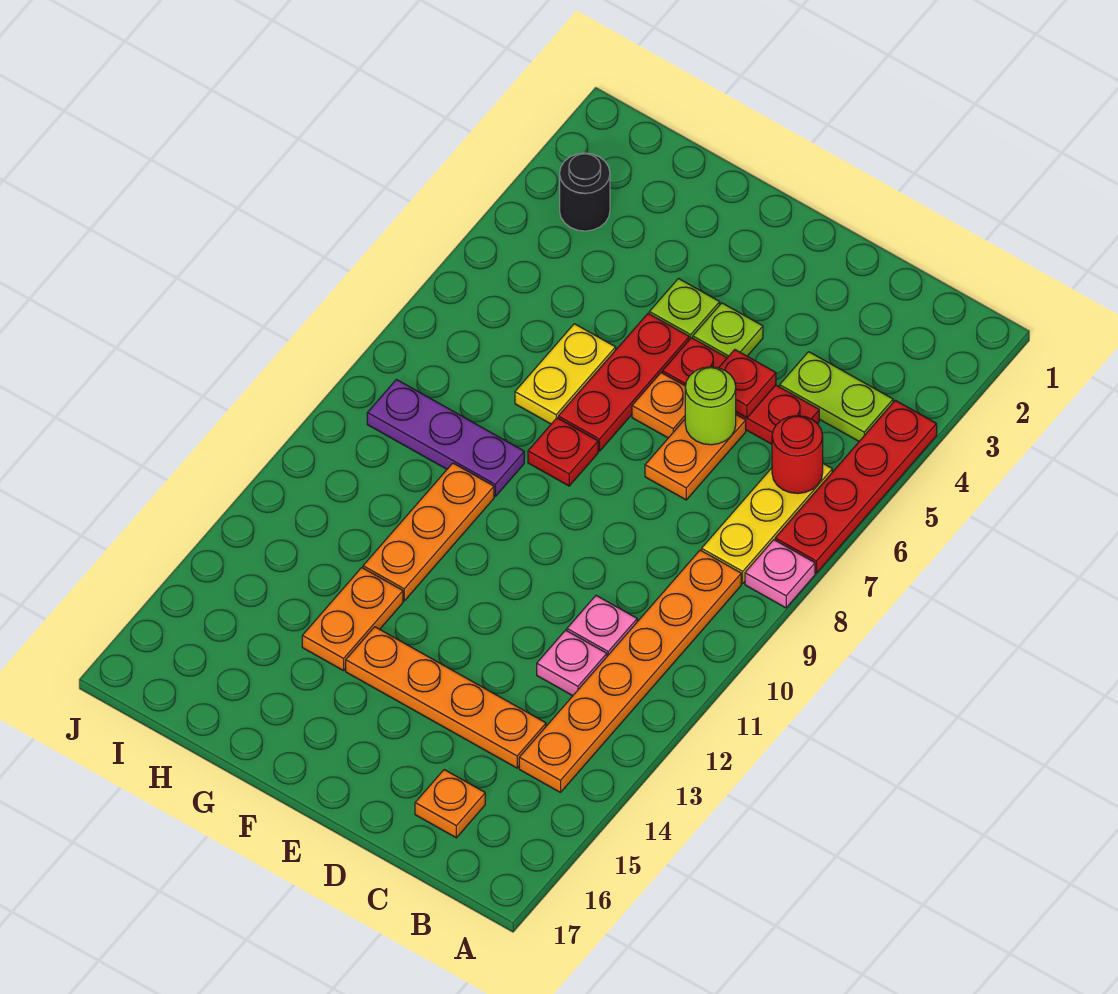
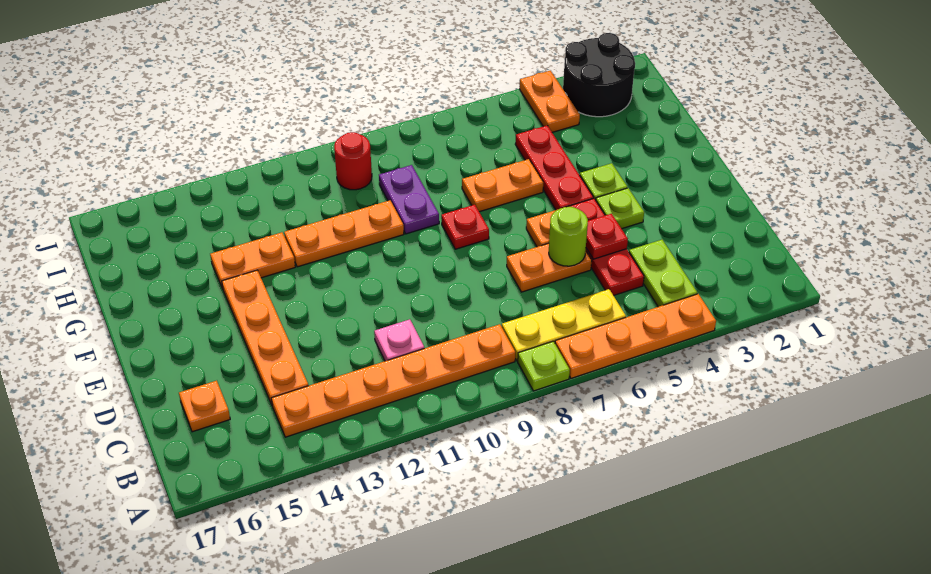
red 1x4 plate [775,400,937,573] -> orange 1x4 plate [555,294,716,378]
pink 1x1 plate [745,540,815,608] -> lime 1x1 plate [518,341,570,391]
red 1x1 round brick [772,416,823,494] -> red 1x1 round brick moved to [334,132,372,190]
pink 1x1 plate [537,630,607,696] -> none
red 1x3 plate [558,313,689,451] -> red 1x3 plate turned to [515,125,593,210]
yellow 1x2 plate [515,324,616,424] -> orange 1x2 plate [462,159,543,212]
purple 1x3 plate [367,380,524,497] -> purple 1x2 plate [379,165,439,234]
black 1x1 round brick [560,153,610,231] -> black 2x2 round brick [563,33,635,117]
none -> orange 1x2 plate [520,71,580,132]

